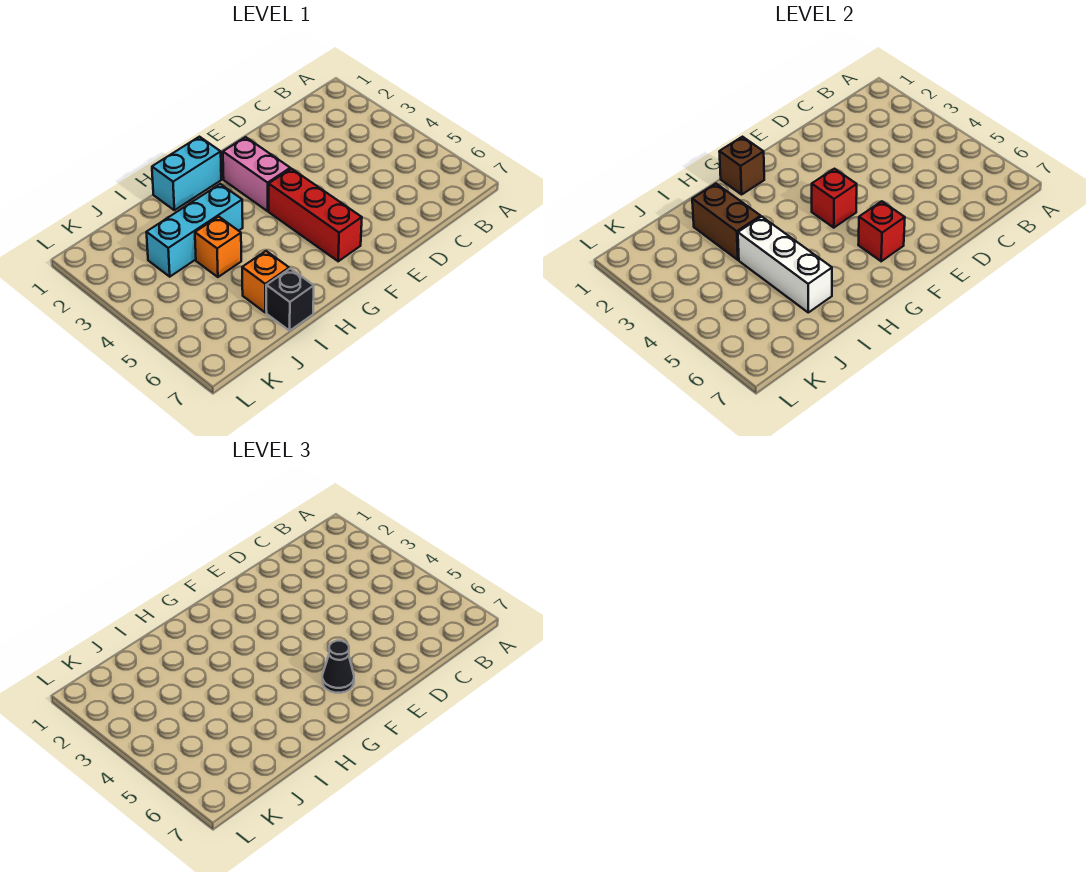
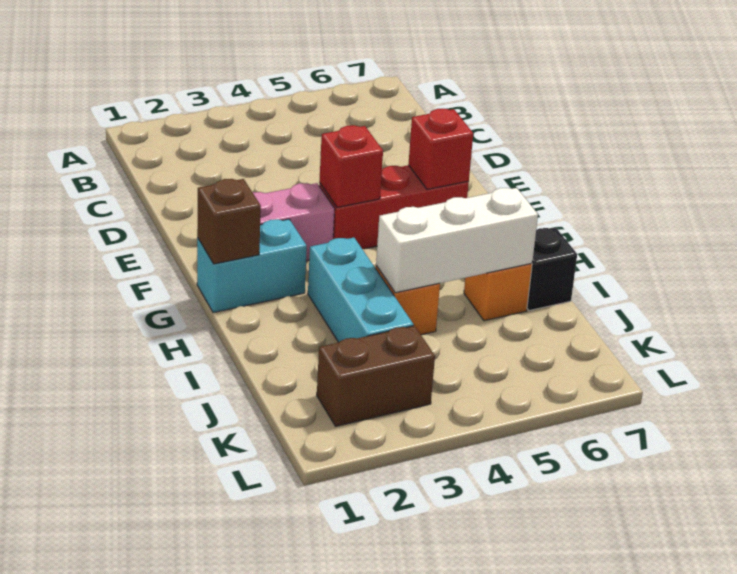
black 1x1 cone [322,641,354,693] -> none
cyan 1x2 brick [152,137,221,210] -> cyan 1x2 brick turned to [197,219,307,313]
brown 1x2 brick [692,184,761,260] -> brown 1x2 brick moved to [317,326,435,426]

